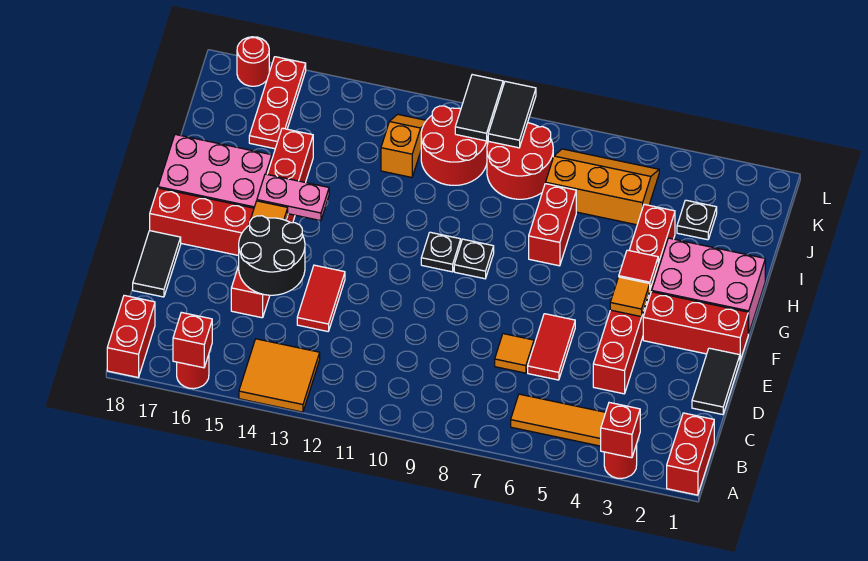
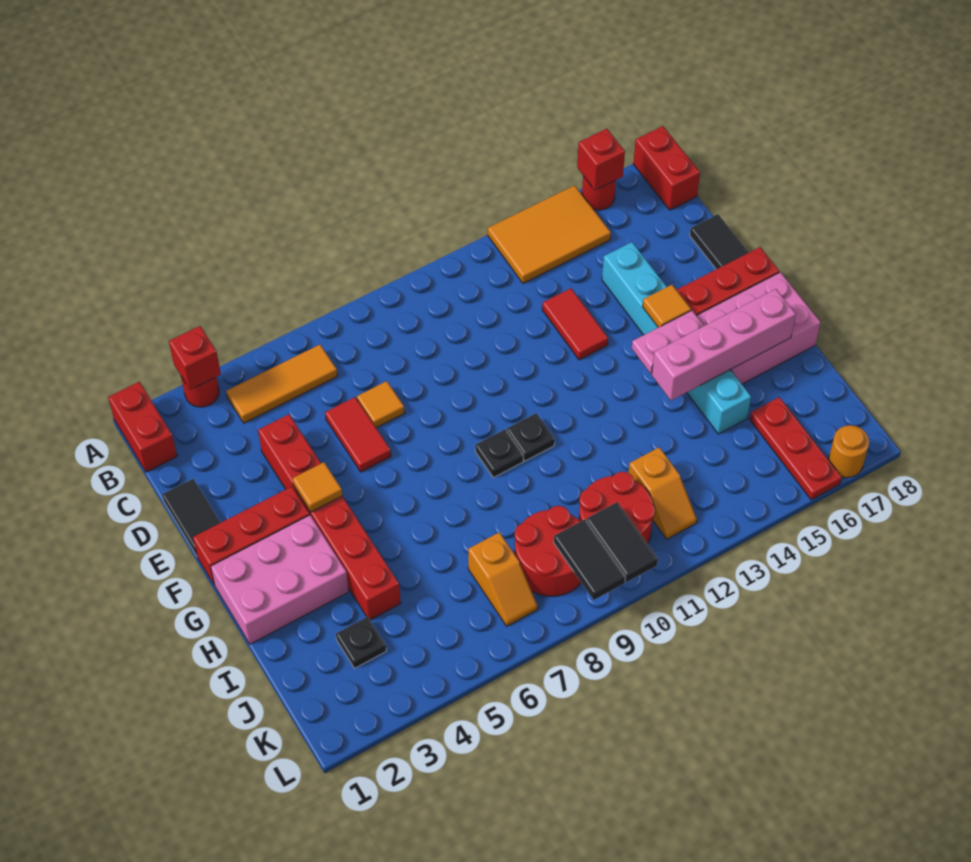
orange 2x2 tile [239,339,320,412] -> orange 2x3 tile [488,185,611,283]
black 2x2 round brick [239,216,305,295] -> none
red 1x6 brick [231,128,313,318] -> cyan 1x6 brick [602,242,751,434]
red 1x1 tile [619,250,658,289] -> none
red 1x2 brick [529,184,576,266] -> none
none -> pink 1x4 brick [652,289,796,400]
orange 2x3 slope [546,149,659,225] -> orange 1x2 slope [468,532,538,626]
red 1x1 round brick [237,37,269,86] -> orange 1x1 round brick [828,425,869,478]

